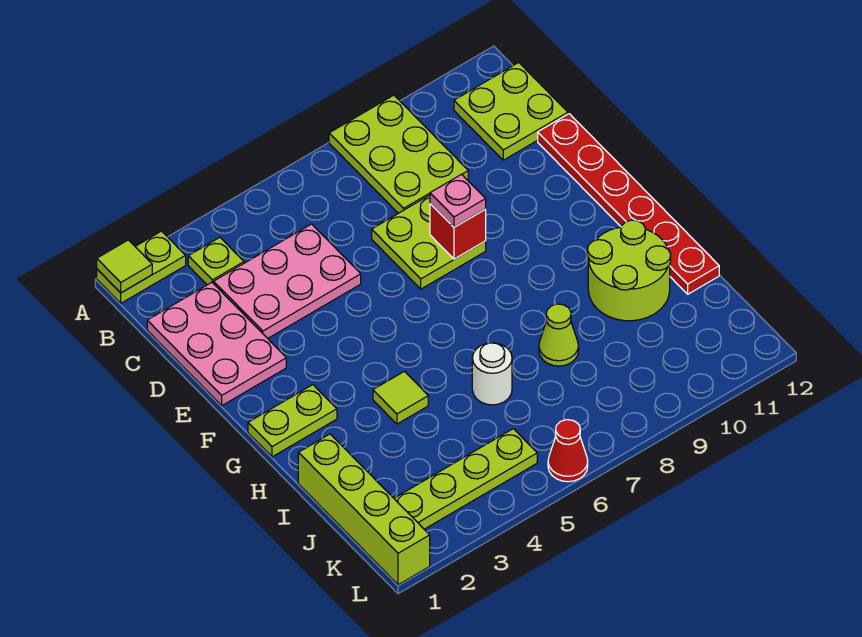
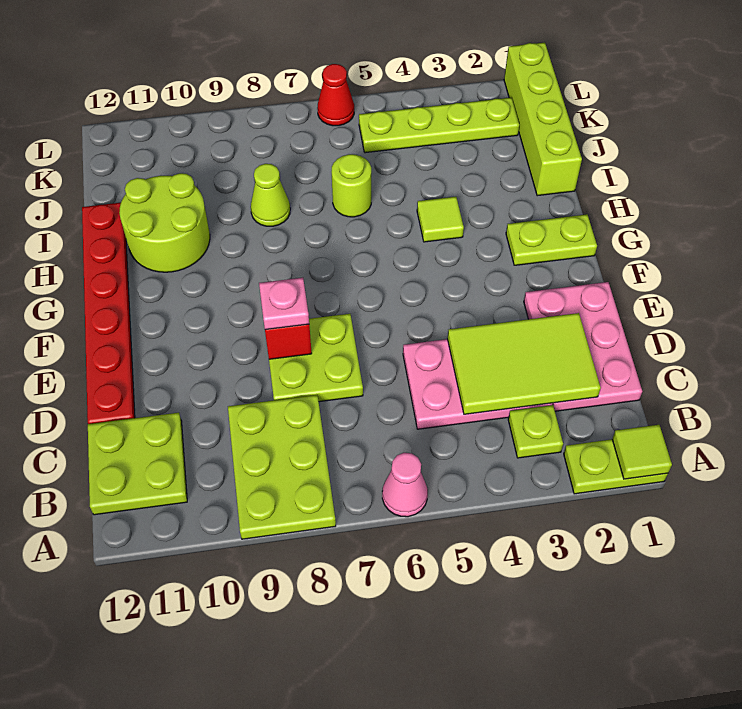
none -> pink 1x1 cone [382,453,428,517]
none -> lime 2x3 tile [448,313,601,414]
white 1x1 round brick [472,343,512,405] -> lime 1x1 round brick [332,154,371,217]

